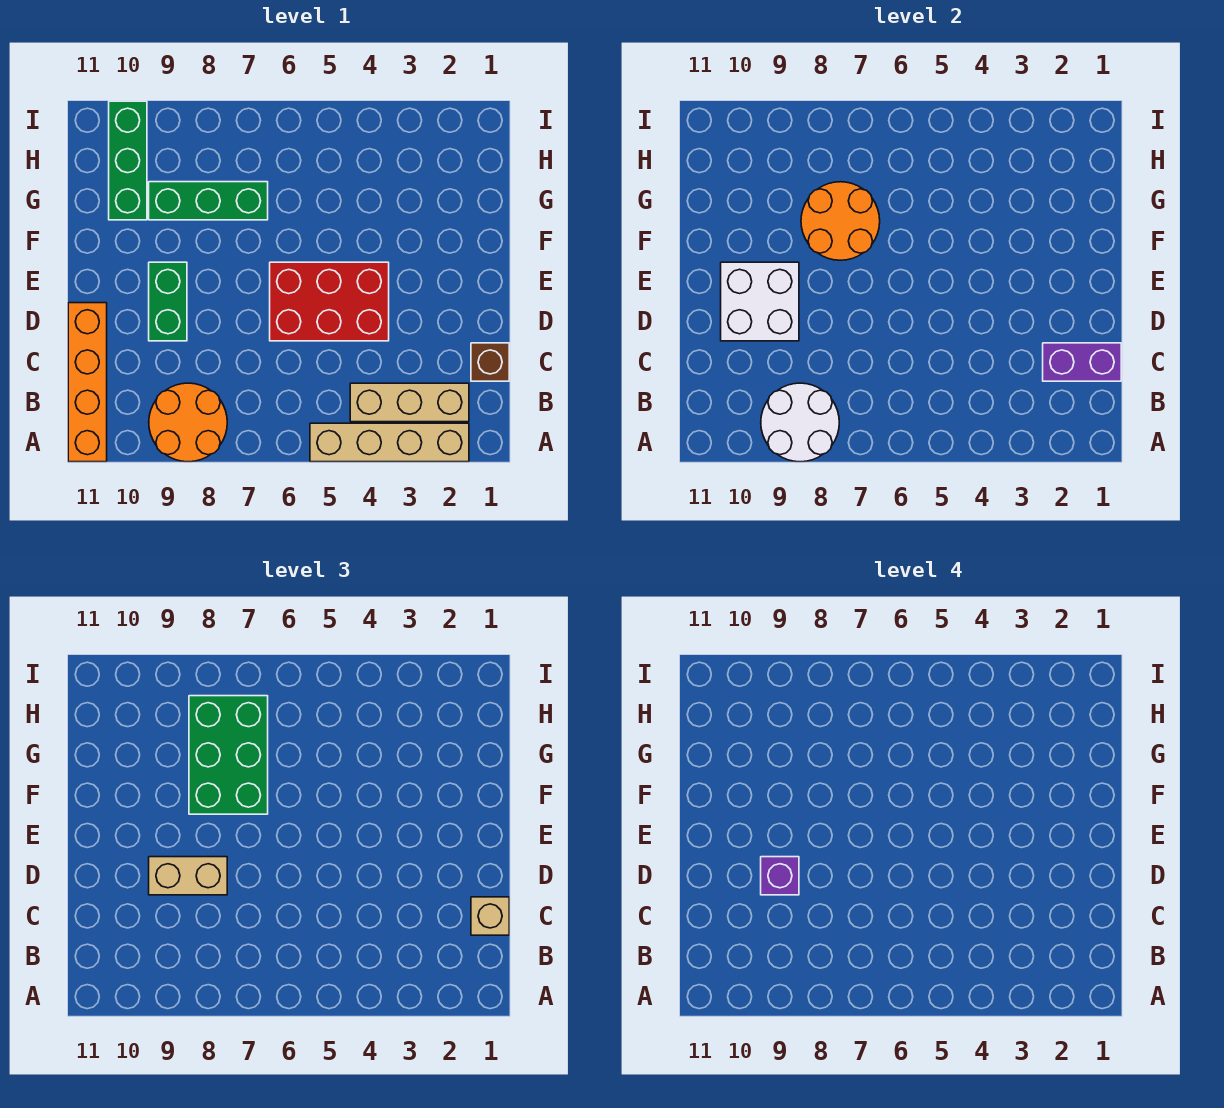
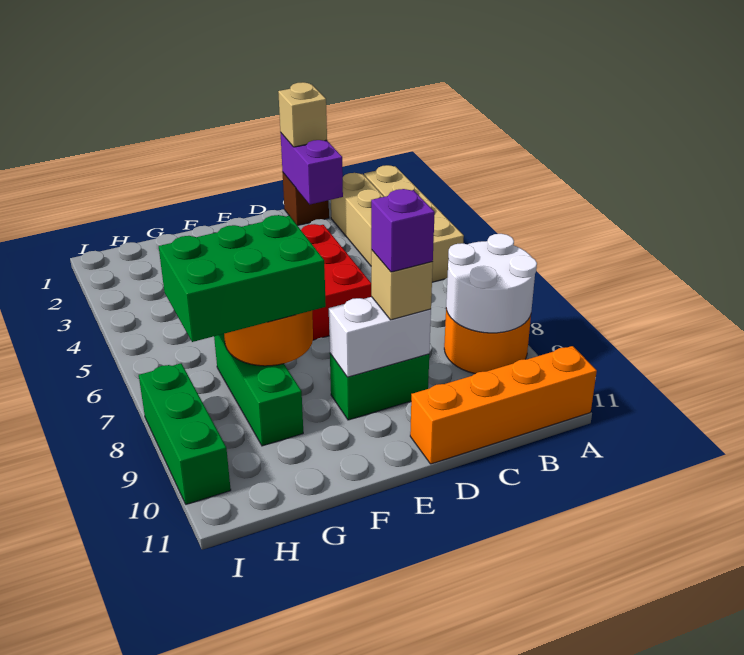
tan 1x2 brick [149,857,227,895] -> tan 1x1 brick [371,250,433,320]
white 2x2 brick [721,262,799,341] -> white 1x2 brick [329,297,431,377]
green 1x3 brick [109,101,147,220] -> green 1x3 brick turned to [139,363,231,504]

